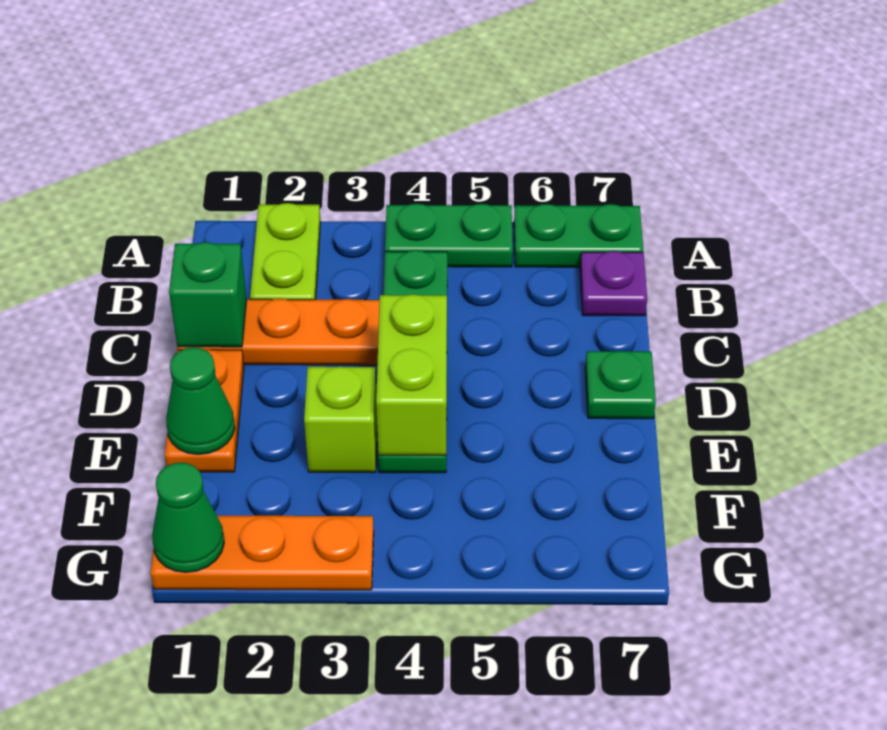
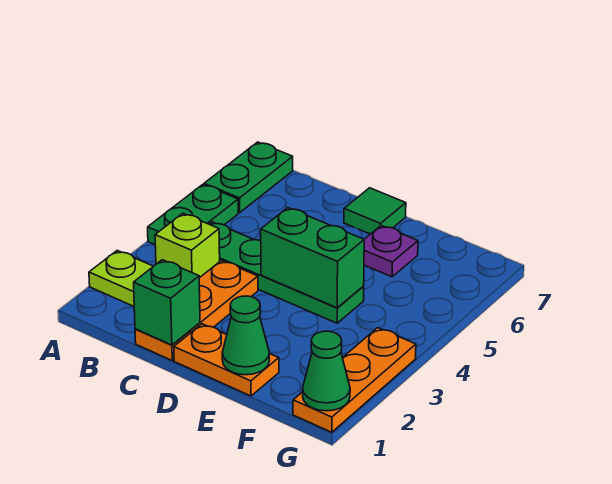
purple 1x1 plate [580,251,647,316] -> purple 1x1 plate moved to [364,225,418,277]
lime 1x2 brick [376,294,447,455] -> green 1x2 brick [261,208,364,308]
green 1x1 plate [585,351,656,419] -> green 1x1 tile [344,188,406,234]
lime 1x1 brick [304,367,377,473] -> lime 1x1 brick moved to [155,213,220,278]

